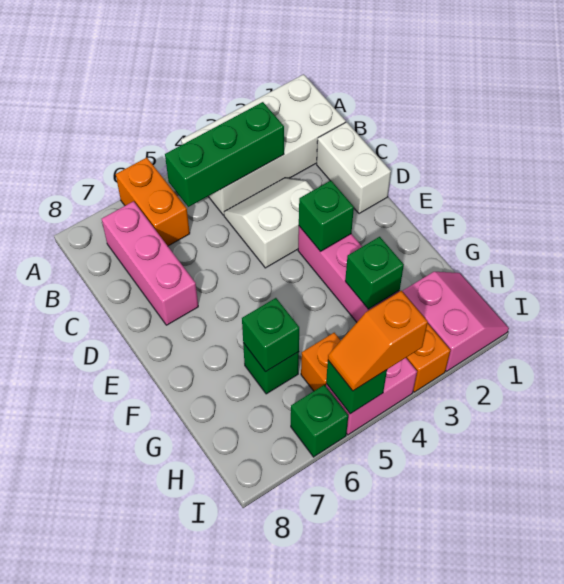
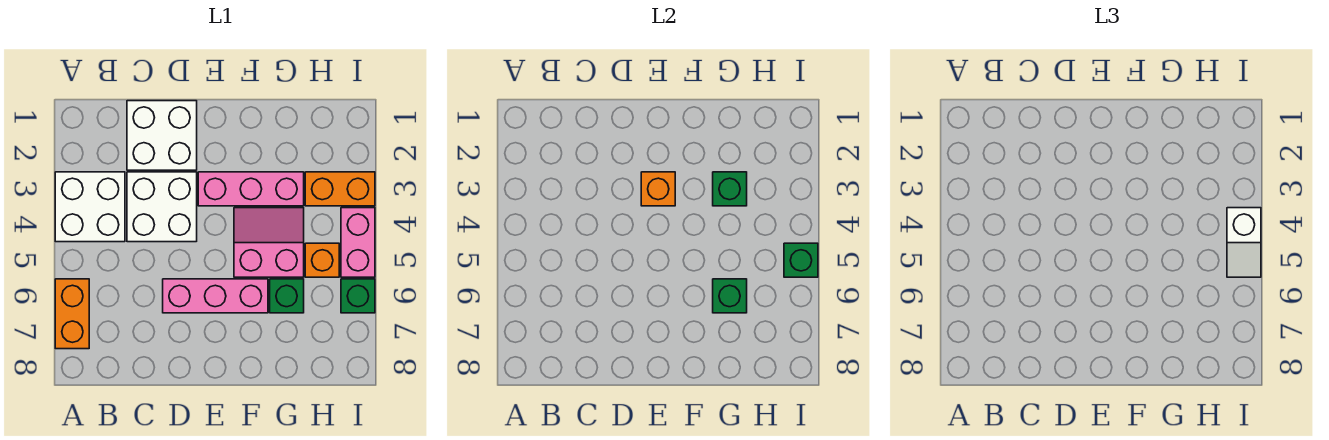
white 2x4 brick [181,74,346,215] -> white 2x2 brick [55,172,125,242]
orange 1x2 brick [116,158,190,246] -> orange 1x2 brick turned to [55,279,89,349]
green 1x3 brick [165,102,284,207] -> none
pink 1x3 brick [102,201,198,325] -> pink 1x3 brick moved to [163,279,268,313]
white 1x2 brick [317,122,391,214] -> white 2x2 brick [127,101,197,170]
white 2x2 slope [224,178,314,268] -> white 2x2 brick [127,172,197,242]
green 1x1 brick [299,181,354,251] -> orange 1x1 brick [641,172,675,206]
pink 2x2 slope [402,272,509,371] -> pink 2x2 slope moved to [234,208,304,277]
orange 1x2 slope [328,291,428,391] -> white 1x2 slope [1227,208,1261,277]

